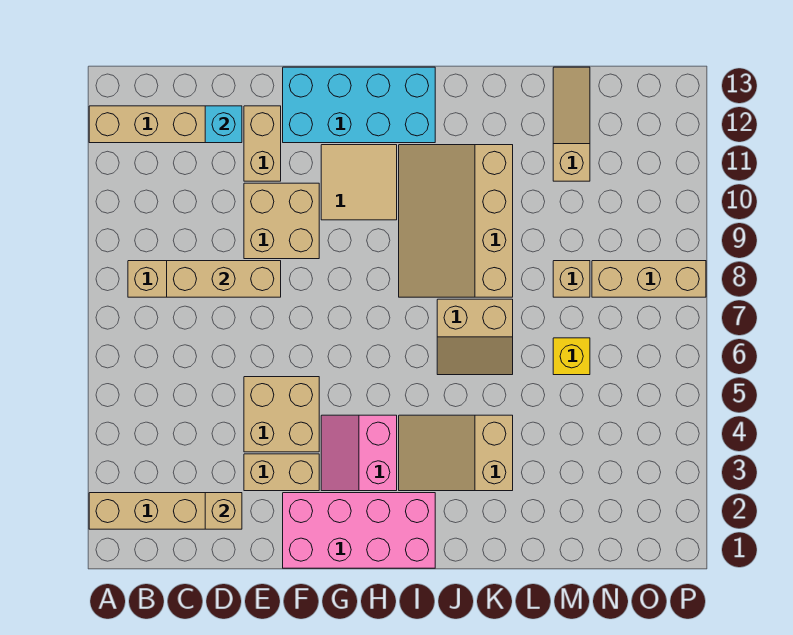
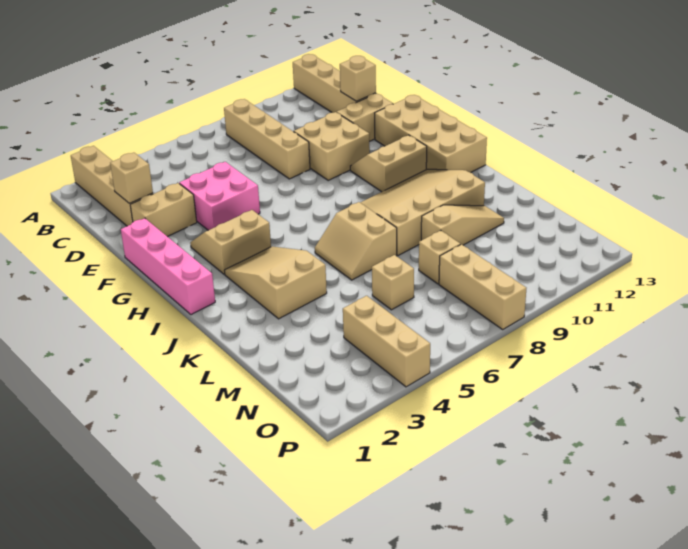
tan 1x3 brick [167,261,281,297] -> tan 1x3 brick moved to [343,296,430,387]
cyan 1x1 brick [205,106,242,143] -> tan 1x1 brick [340,56,376,101]
tan 1x2 brick [244,454,319,491] -> tan 1x2 brick turned to [130,183,197,237]
tan 2x2 brick [244,377,319,452] -> pink 2x2 brick [179,162,260,230]
pink 2x4 brick [283,493,435,568] -> pink 1x4 brick [121,218,215,315]
cyan 2x4 brick [283,67,435,143] -> tan 2x4 brick [375,95,487,173]
pink 2x2 slope [321,415,397,491] -> tan 2x2 slope [190,210,271,274]
tan 2x2 tile [321,145,397,220] -> tan 2x2 slope [350,135,427,192]
yellow 1x1 brick [553,338,590,375] -> tan 1x1 brick [372,255,414,310]
tan 1x3 slope [553,67,590,181] -> tan 1x3 slope moved to [421,205,504,245]

